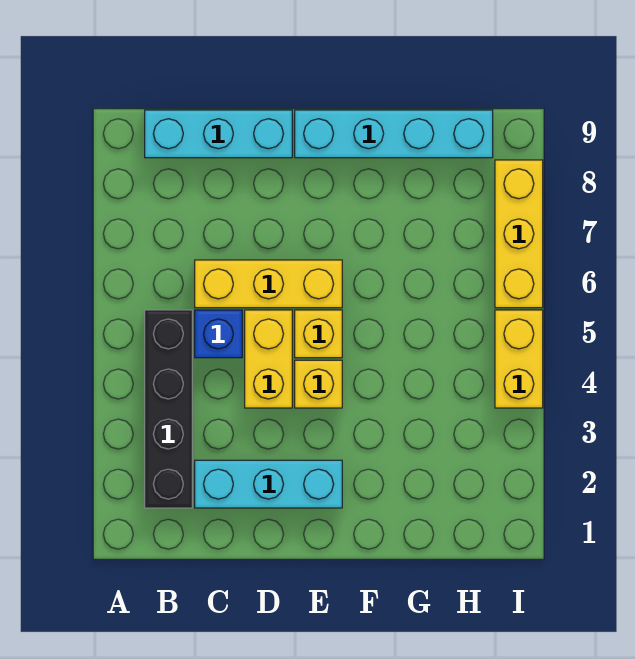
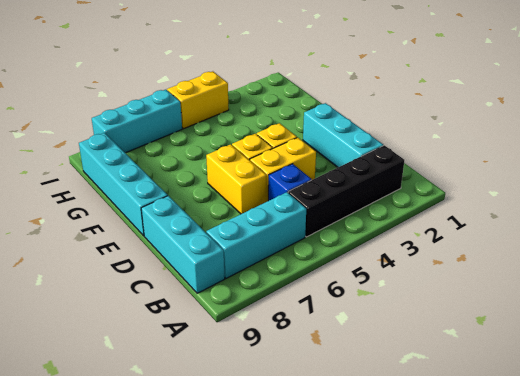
none -> cyan 1x3 brick [206,192,306,278]
yellow 1x3 brick [195,260,342,308] -> yellow 1x2 brick [206,144,266,214]
yellow 1x3 brick [495,160,543,308] -> cyan 1x3 brick [92,90,182,153]

